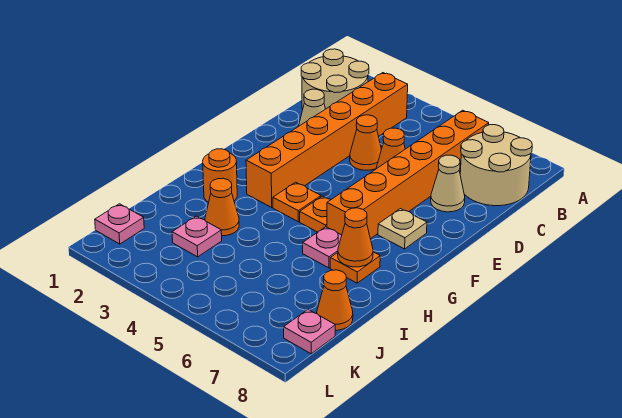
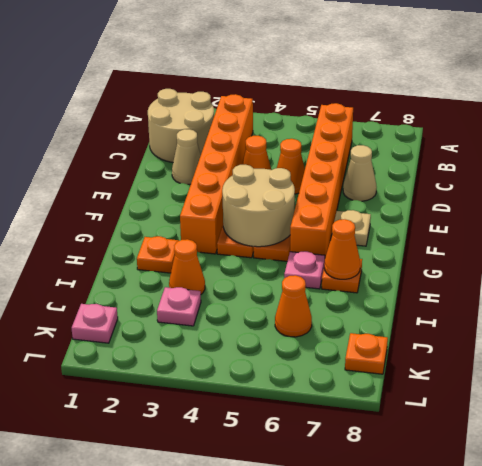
tan 2x2 round brick [460,125,532,206] -> tan 2x2 round brick moved to [222,165,295,247]
orange 1x1 round brick [203,149,237,203] -> orange 1x1 plate [137,236,179,273]
orange 1x1 cone [317,270,353,330] -> orange 1x1 cone moved to [275,275,312,337]
pink 1x1 plate [284,310,335,354] -> orange 1x1 plate [345,333,388,374]

